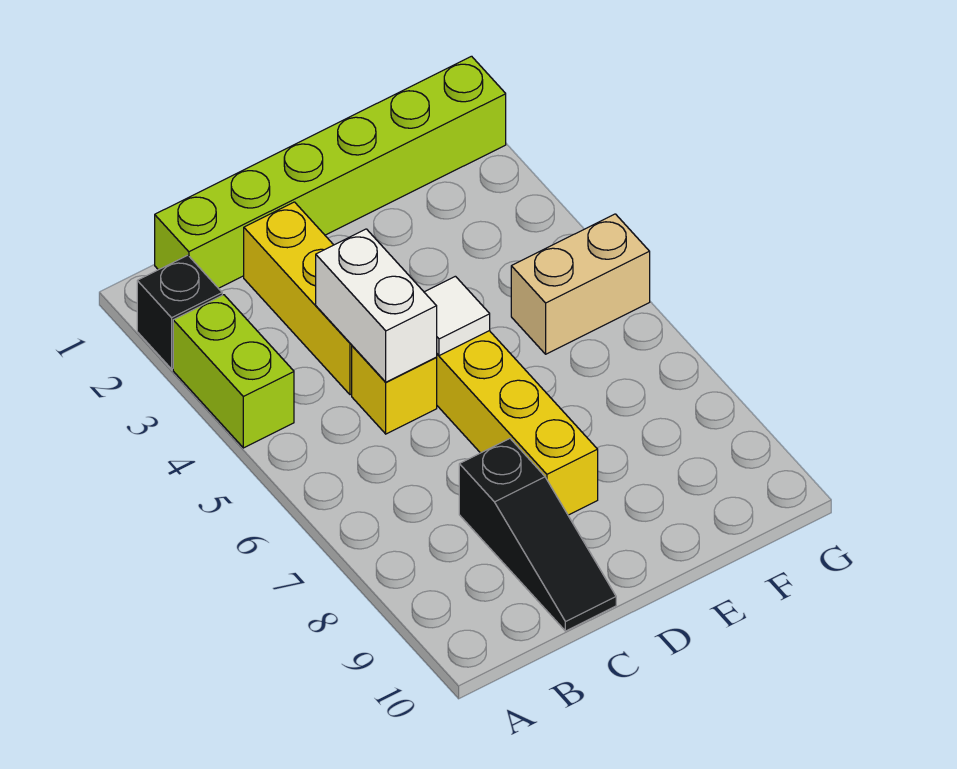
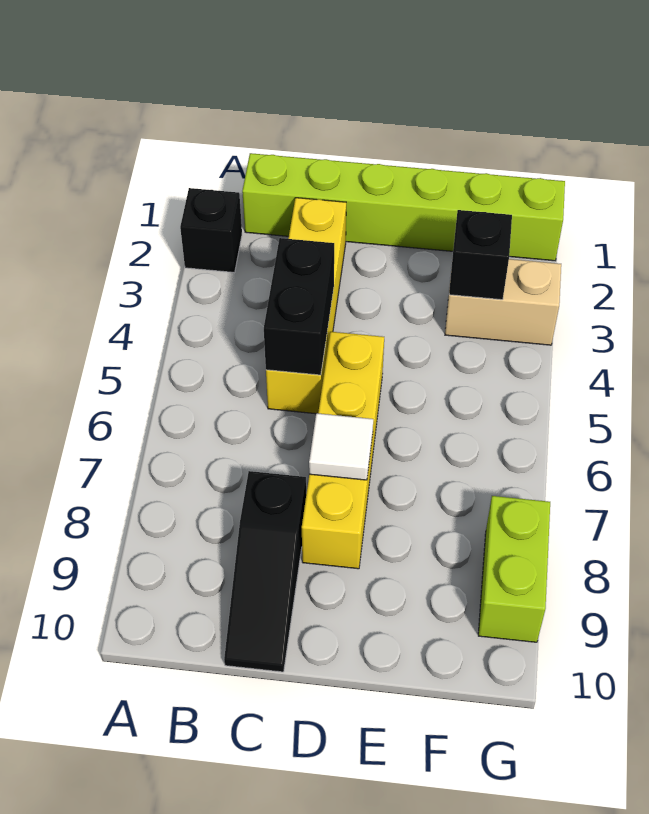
lime 1x2 brick [173,295,294,448] -> lime 1x2 brick moved to [478,496,550,642]
white 1x2 brick [316,229,437,382] -> black 1x2 brick [264,238,334,375]
white 1x1 tile [424,276,490,356] -> white 1x1 tile moved to [309,413,373,480]
none -> black 1x1 brick [449,210,512,300]
tan 1x2 brick [511,214,650,354] -> tan 1x2 brick moved to [445,259,561,345]

